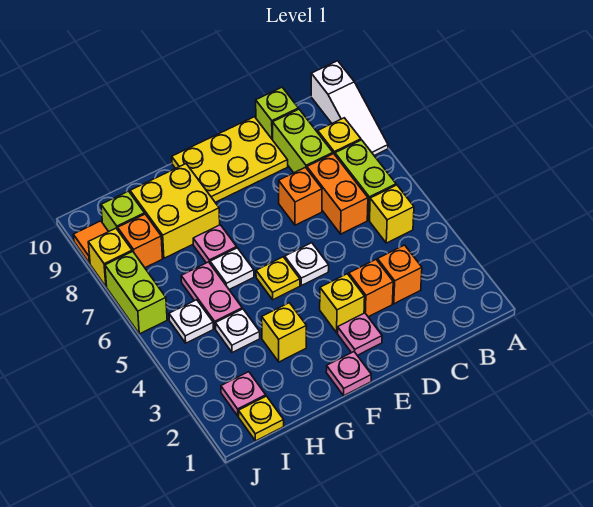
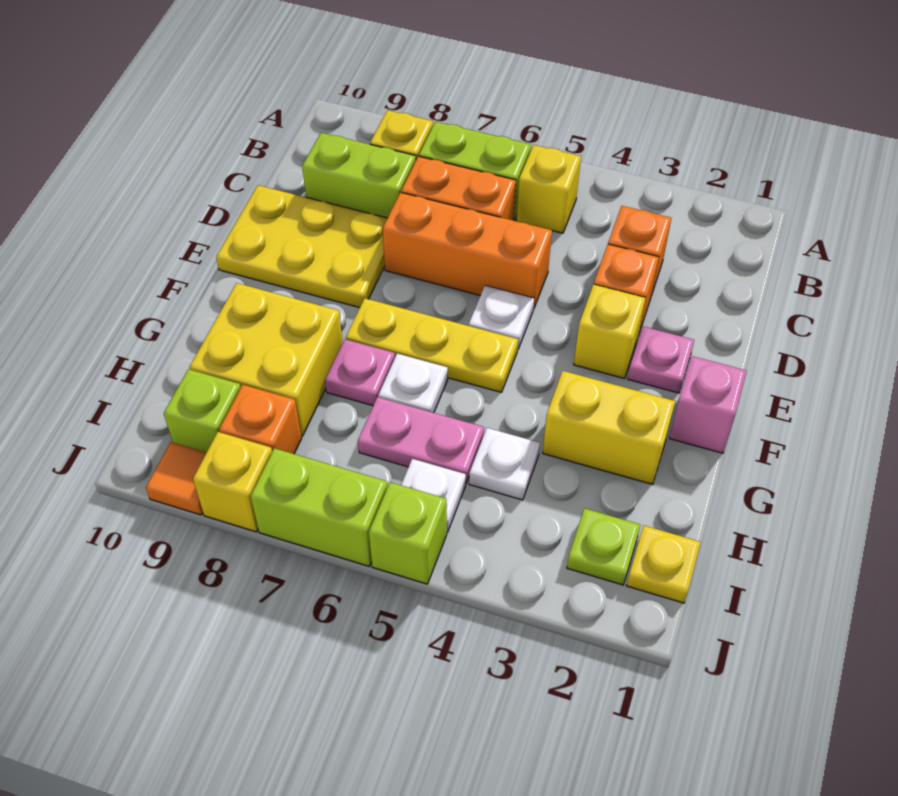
white 1x3 slope [311,61,388,156] -> none
lime 1x1 brick [256,87,298,140] -> lime 1x1 brick moved to [369,482,447,584]
orange 1x1 brick [279,167,322,225] -> orange 1x3 brick [383,192,552,309]
yellow 2x3 plate [172,117,288,202] -> yellow 2x3 plate turned to [216,185,387,308]
pink 1x1 plate [326,352,371,396] -> pink 1x1 brick [669,356,747,453]
yellow 1x1 plate [256,257,300,300] -> yellow 1x3 plate [346,298,518,392]
yellow 1x1 brick [262,303,307,362] -> yellow 1x2 brick [542,371,675,485]
pink 1x1 plate [221,372,266,416] -> lime 1x1 plate [567,508,640,585]

